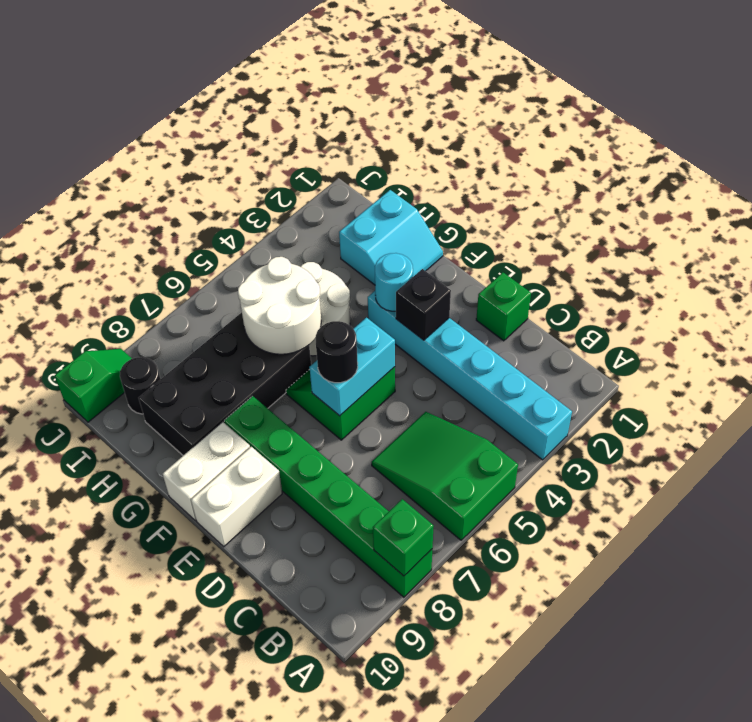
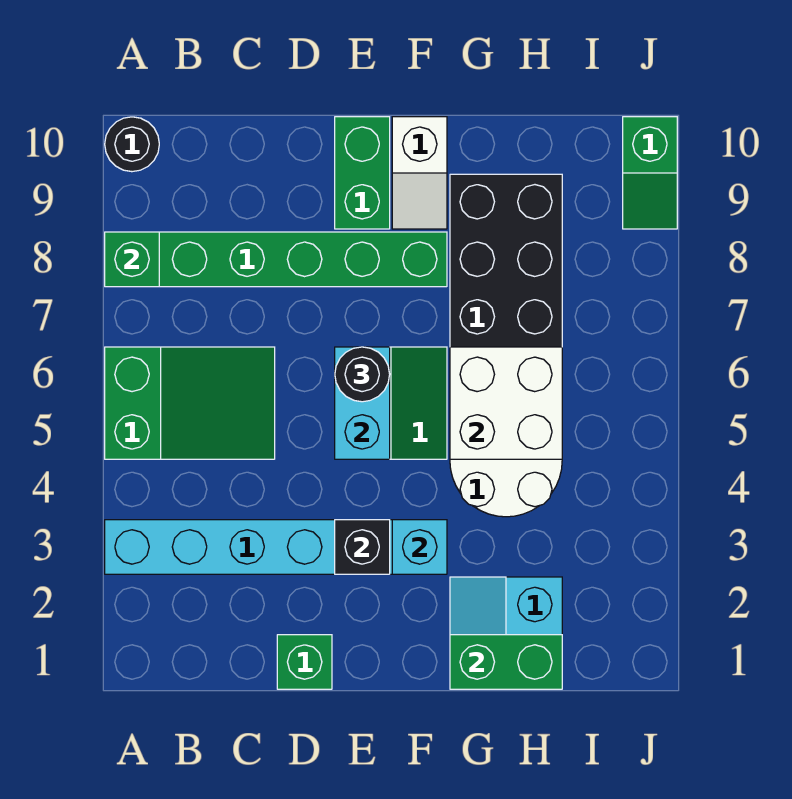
white 1x2 brick [191,447,282,547] -> green 1x2 brick [335,117,390,229]
cyan 1x1 round brick [375,253,413,311] -> cyan 1x1 brick [392,520,447,574]
white 1x2 brick [163,422,250,521] -> white 1x2 slope [392,117,447,229]
none -> green 1x2 brick [450,635,562,689]
white 2x2 round brick [238,257,321,354] -> white 2x2 brick [450,347,562,459]
black 1x1 round brick [120,357,160,414] -> black 1x1 round brick moved to [105,117,159,172]

